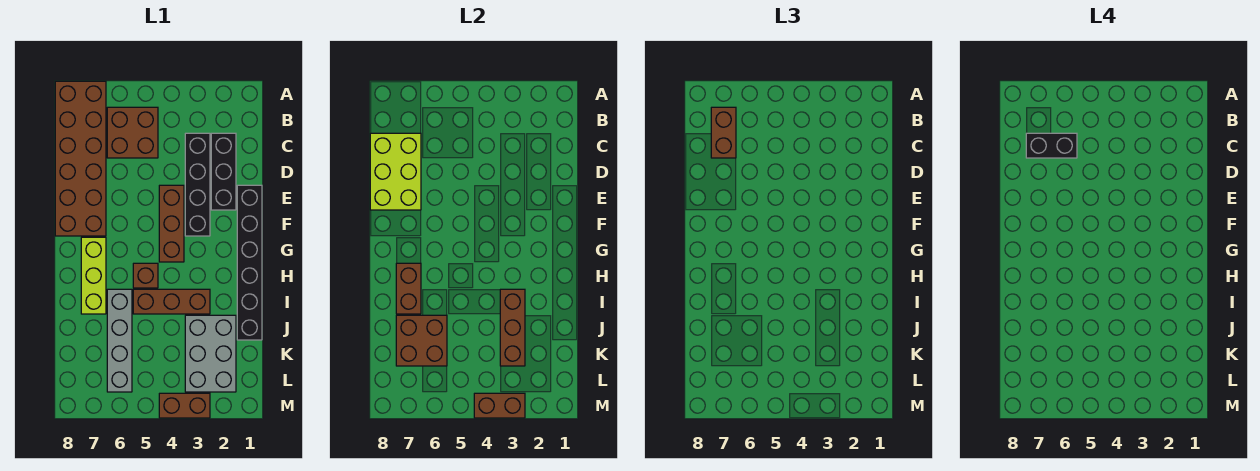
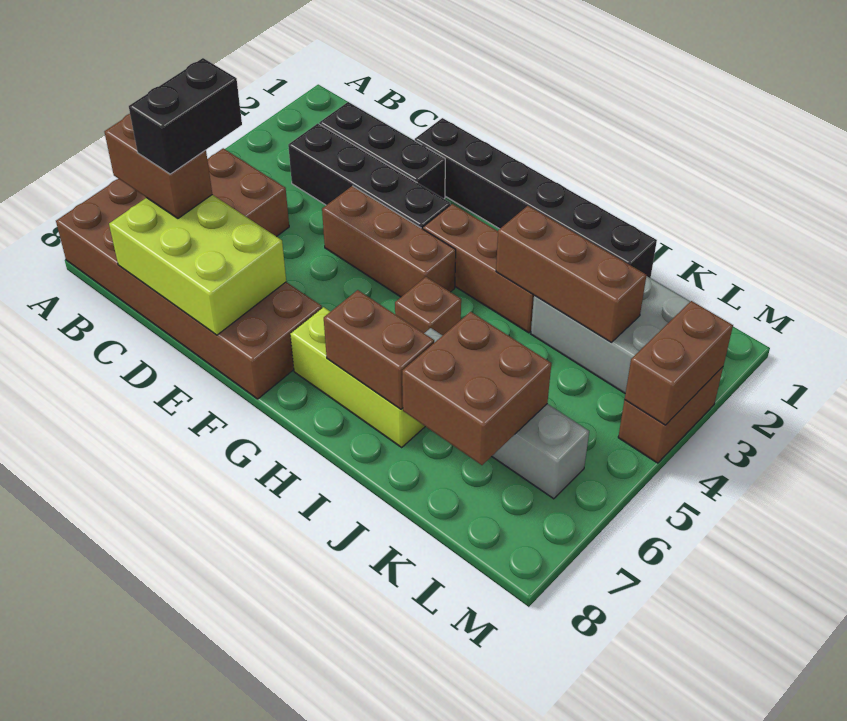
brown 1x3 brick [133,289,210,314] -> brown 1x3 brick turned to [423,204,534,333]

